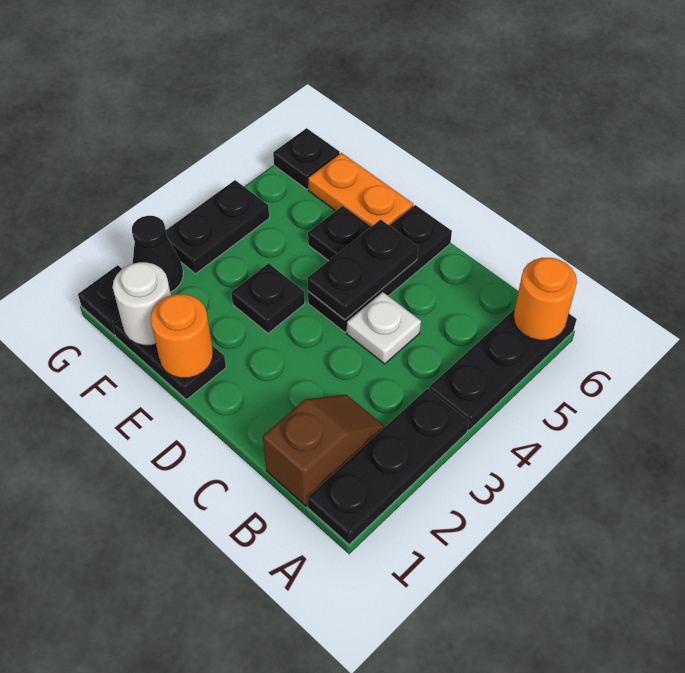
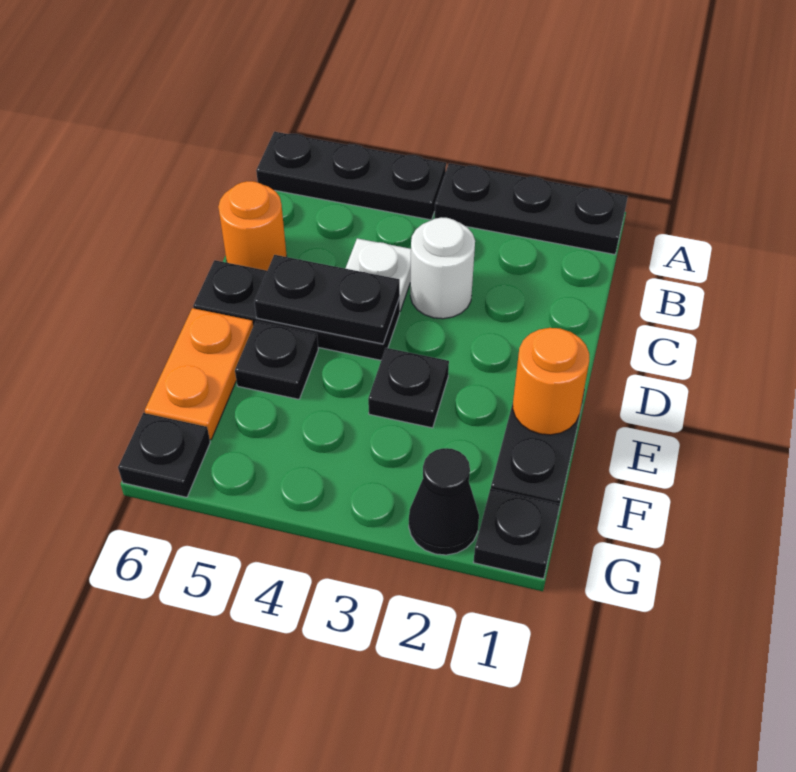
orange 1x1 round brick [514,258,577,340] -> orange 1x1 round brick moved to [218,181,287,271]
brown 1x2 slope [263,395,385,506] -> none
white 1x1 round brick [113,262,171,345] -> white 1x1 round brick moved to [410,217,475,319]
black 1x2 plate [166,180,269,274] -> none

